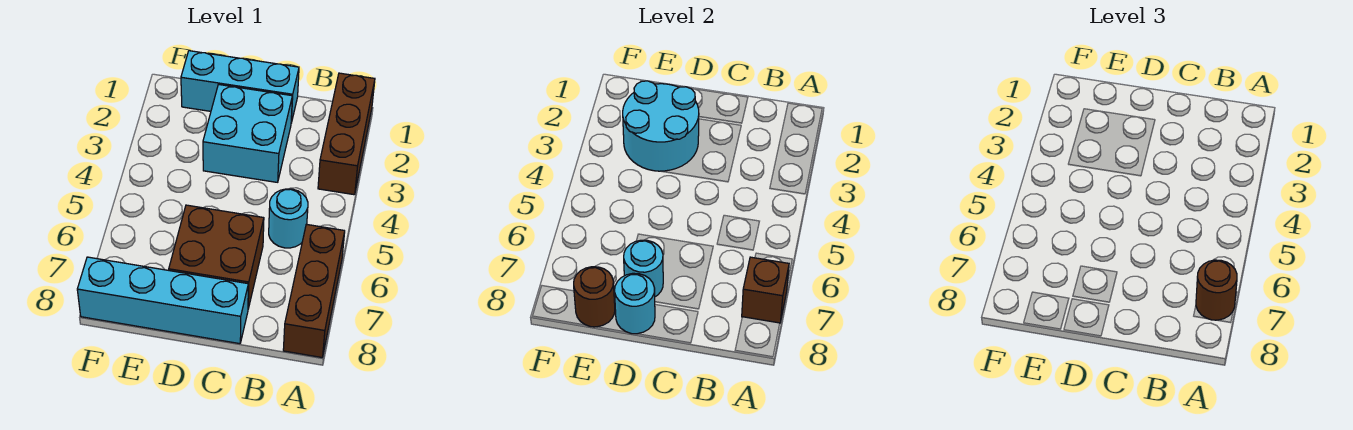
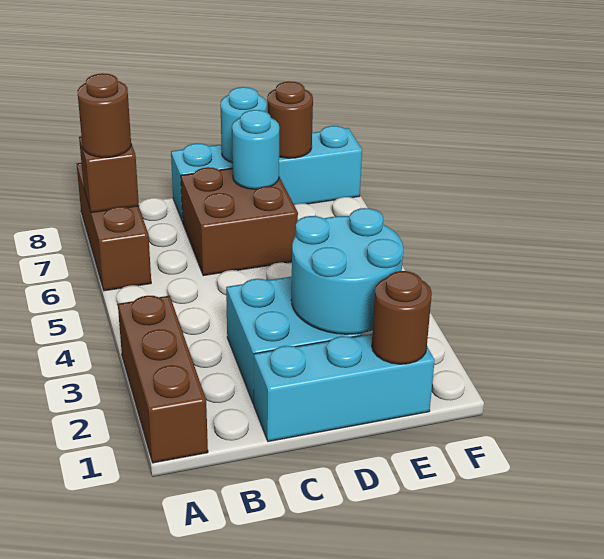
cyan 1x1 round brick [269,189,308,248] -> none
none -> brown 1x1 round brick [372,271,432,364]

